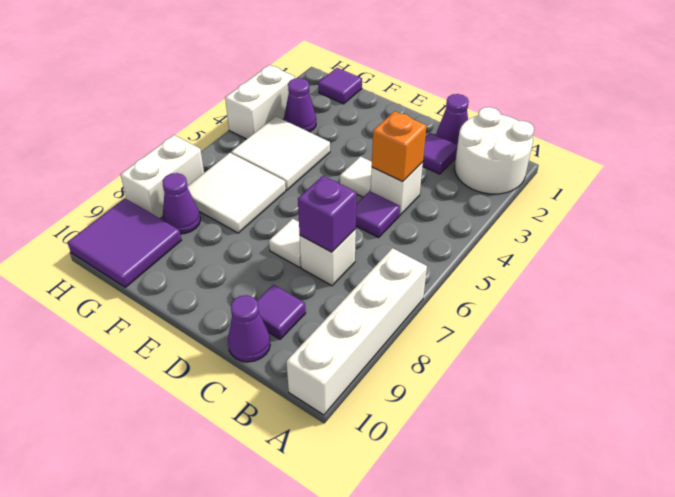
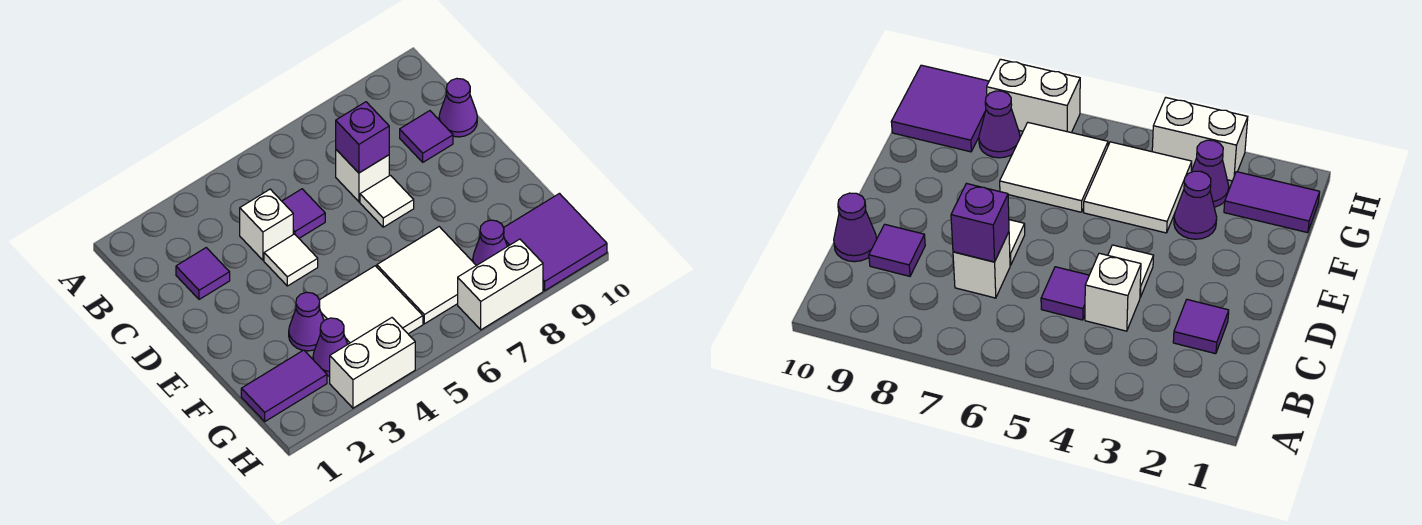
white 2x2 round brick [455,107,534,194] -> none
white 1x4 brick [286,248,427,415] -> none
purple 1x1 cone [437,94,469,145] -> purple 1x1 cone moved to [289,292,324,351]
orange 1x1 brick [372,111,427,182] -> none
purple 1x1 tile [318,68,362,104] -> purple 1x2 tile [241,350,327,421]

